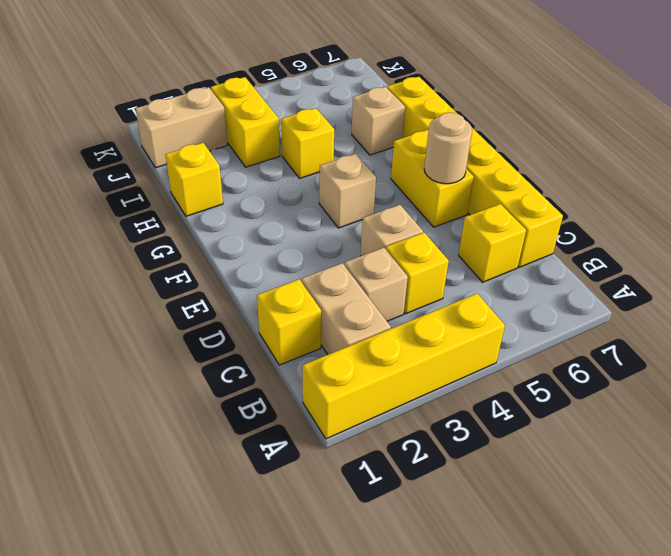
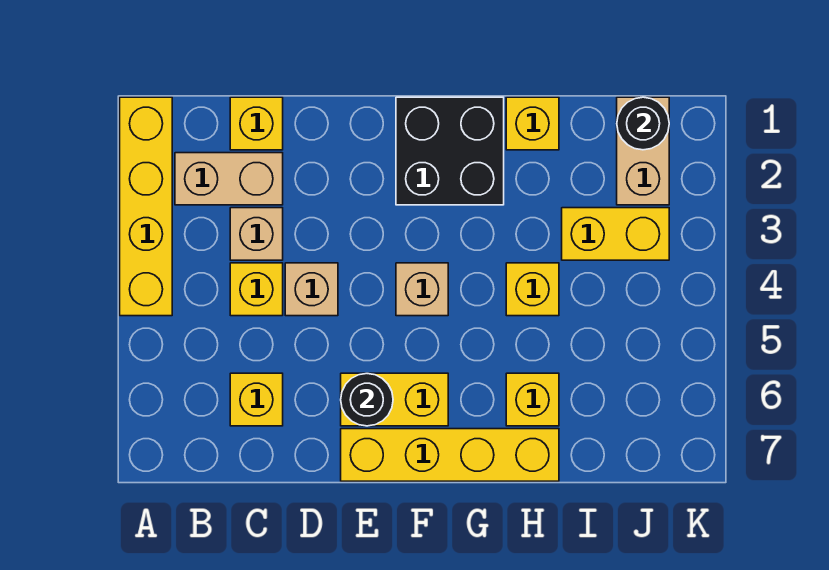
yellow 1x6 brick [387,77,563,267] -> yellow 1x4 brick [341,429,559,481]
tan 1x1 round brick [424,113,472,184] -> black 1x1 round brick [341,373,393,426]
none -> black 2x2 brick [396,97,504,205]
tan 1x1 brick [352,87,405,155] -> yellow 1x1 brick [506,373,559,426]
none -> black 1x1 round brick [617,97,669,150]

